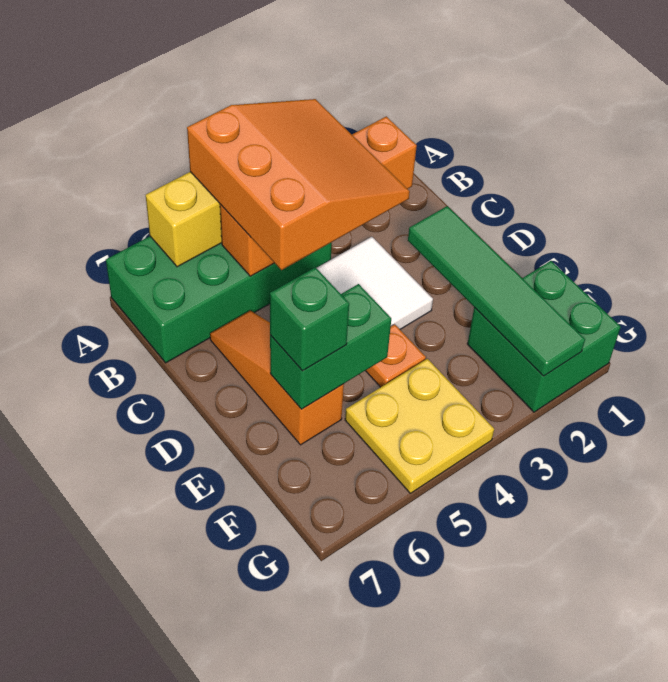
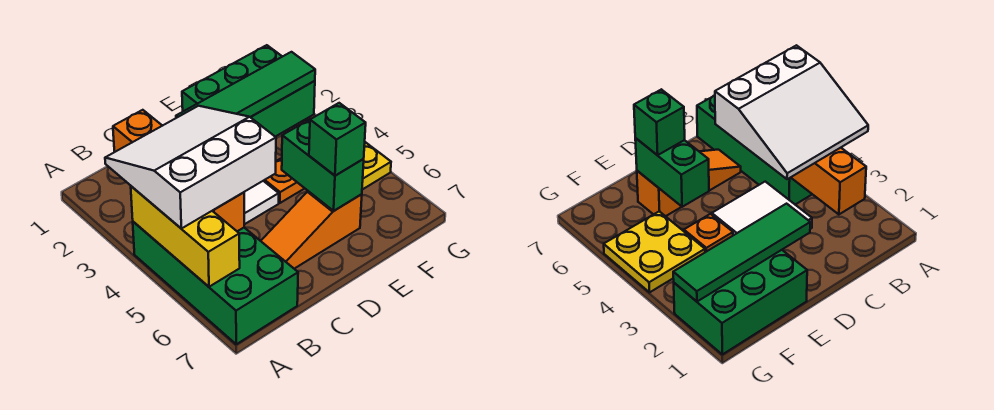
orange 3x3 slope [187,99,410,270] -> white 3x3 slope [105,106,276,229]
green 2x2 brick [468,261,621,412] -> green 2x3 brick [182,45,315,137]

